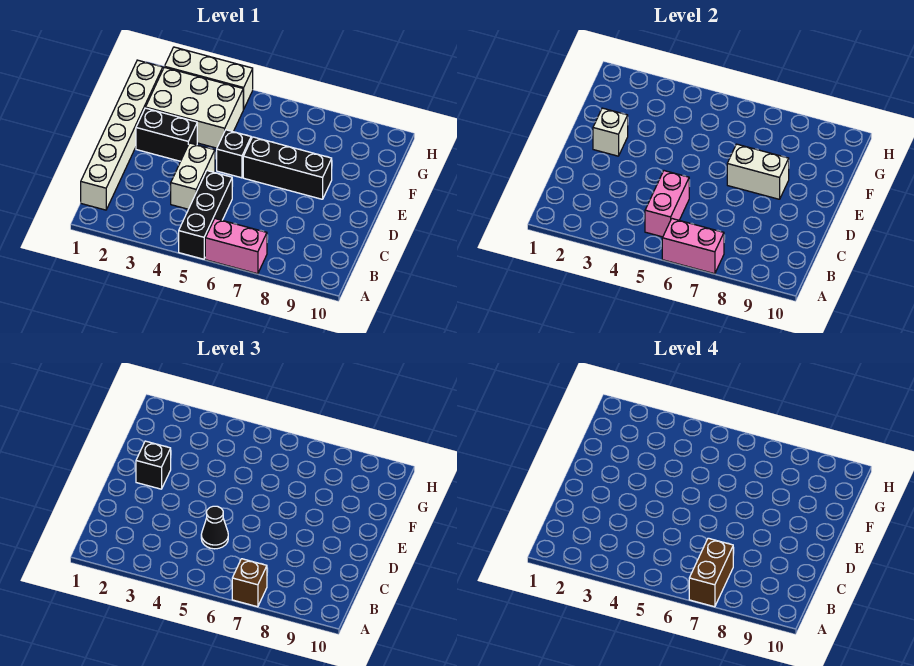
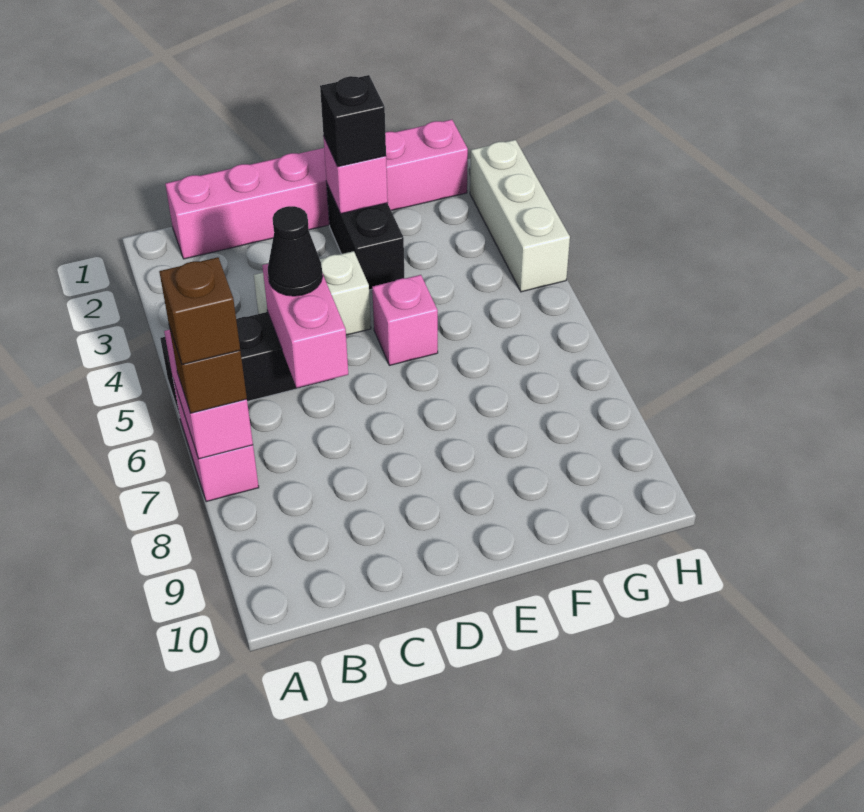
brown 1x2 brick [689,538,733,607] -> brown 1x1 brick [159,257,240,364]
white 1x6 brick [81,60,163,210] -> pink 1x6 brick [165,120,468,259]
pink 1x2 brick [645,171,689,237] -> pink 1x2 brick turned to [262,264,348,388]
white 1x1 brick [593,108,628,156] -> pink 1x1 brick [323,136,388,214]
black 1x1 brick [217,130,251,178] -> pink 1x1 brick [372,275,438,365]
black 1x3 brick [243,137,332,199] -> none
white 1x2 brick [727,144,789,199] -> none
white 2x3 brick [146,67,243,148] -> none

